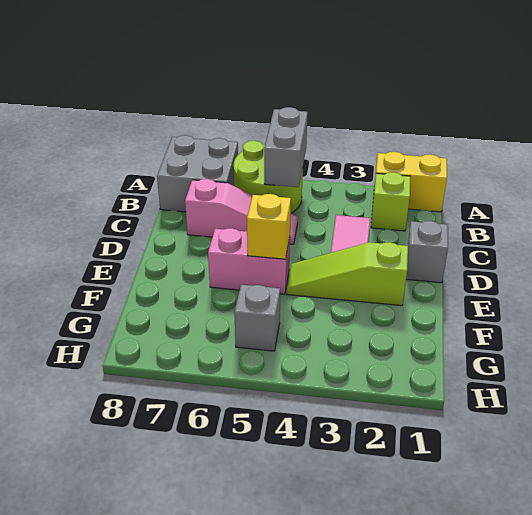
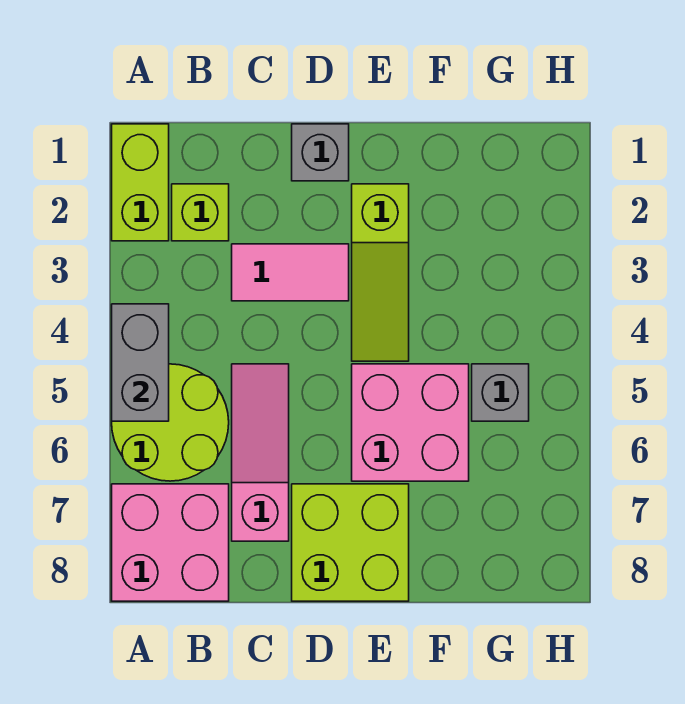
yellow 1x2 brick [373,152,447,212] -> lime 1x2 brick [112,124,169,241]
grey 1x2 brick [264,107,308,187] -> grey 1x2 brick turned to [112,304,169,421]
grey 2x2 brick [157,135,238,212] -> pink 2x2 brick [112,484,229,601]
none -> lime 2x2 brick [292,484,409,601]
pink 1x2 brick [208,228,290,294] -> pink 2x2 brick [352,364,469,481]
yellow 1x1 brick [247,194,291,259] -> none

